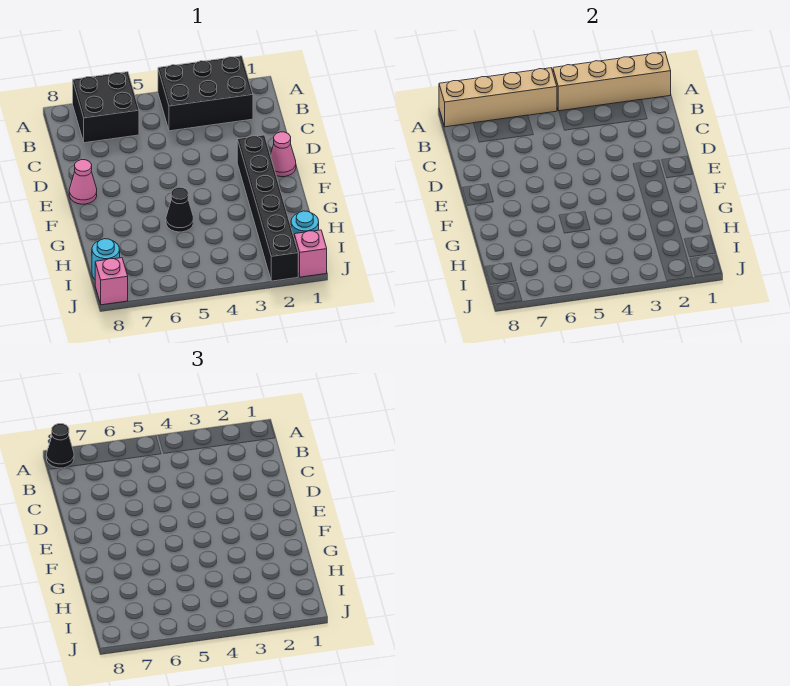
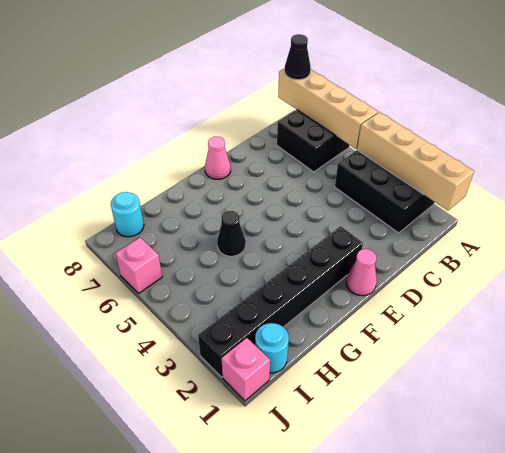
pink 1x1 brick [95,258,128,305] -> pink 1x1 brick moved to [115,237,162,294]

